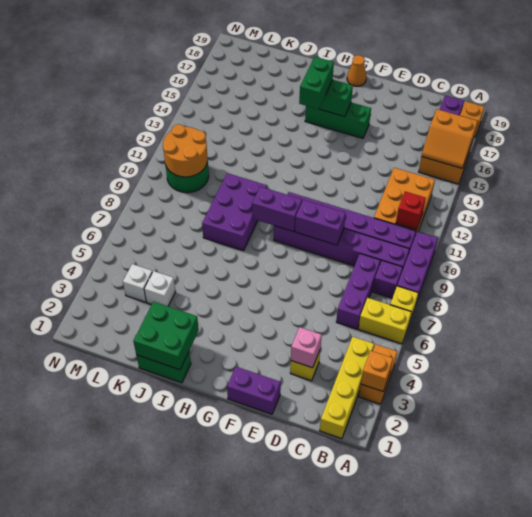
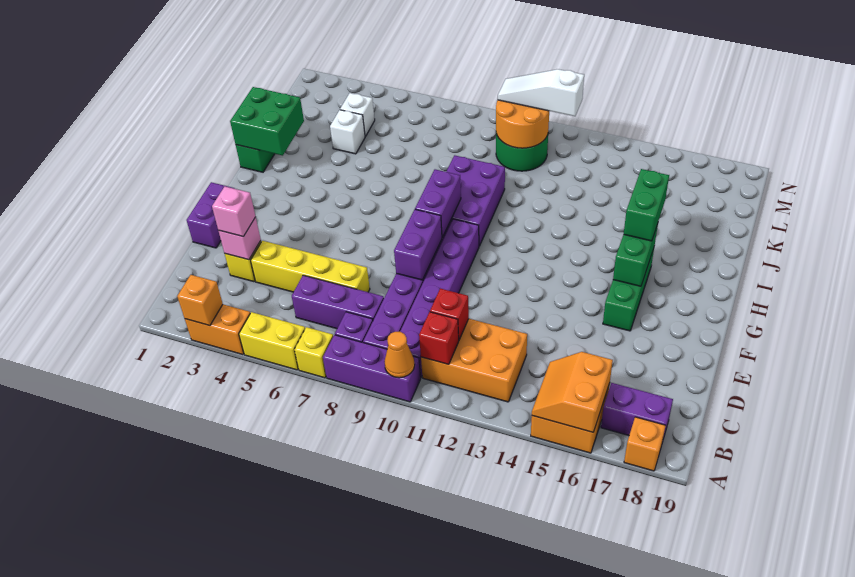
yellow 1x2 brick [358,298,412,344] -> yellow 1x2 brick turned to [239,312,305,370]
yellow 1x4 brick [320,337,374,439] -> yellow 1x4 brick moved to [251,241,370,292]
none -> red 1x1 brick [430,289,469,340]
none -> pink 1x1 brick [212,187,256,237]
orange 1x1 cone [347,55,366,86] -> orange 1x1 cone moved to [384,332,415,378]
green 1x2 brick [299,57,334,109] -> green 1x2 brick turned to [624,169,669,241]
purple 2x3 brick [202,173,267,251] -> purple 2x3 brick turned to [446,155,505,246]
none -> white 1x3 slope [498,69,584,116]

